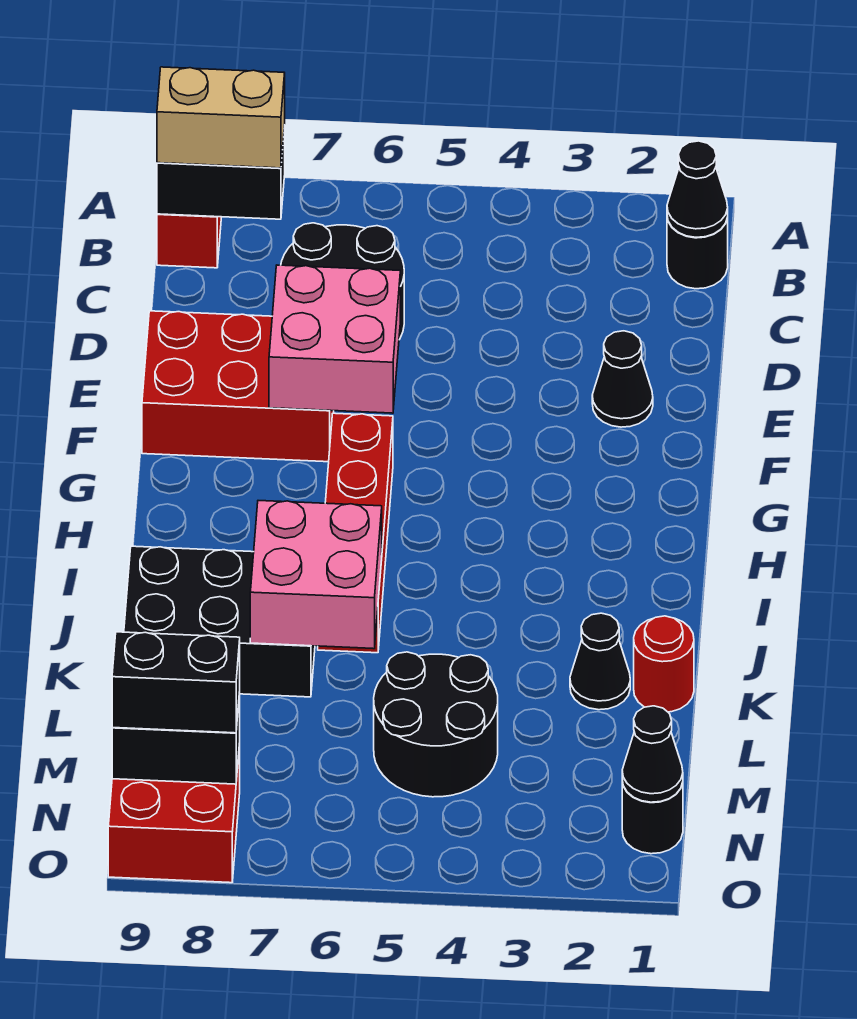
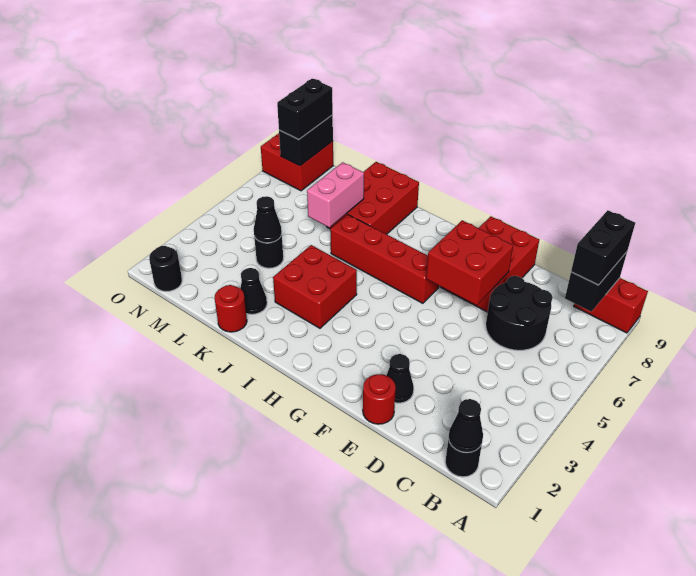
tan 1x2 brick [157,67,285,168] -> black 1x2 brick [571,210,635,285]
none -> red 1x1 round brick [363,374,396,424]
pink 2x2 brick [269,265,400,413] -> red 2x2 brick [426,220,513,305]
none -> red 2x2 brick [273,245,357,328]
pink 2x2 brick [250,501,382,649] -> pink 1x2 brick [307,162,364,227]
black 2x3 brick [124,546,315,697] -> red 2x3 brick [327,162,419,234]
black 2x2 round brick [374,652,498,797] -> black 1x1 round brick [254,235,283,268]
black 1x1 cone [622,706,683,802] -> black 1x1 cone moved to [254,196,282,243]

